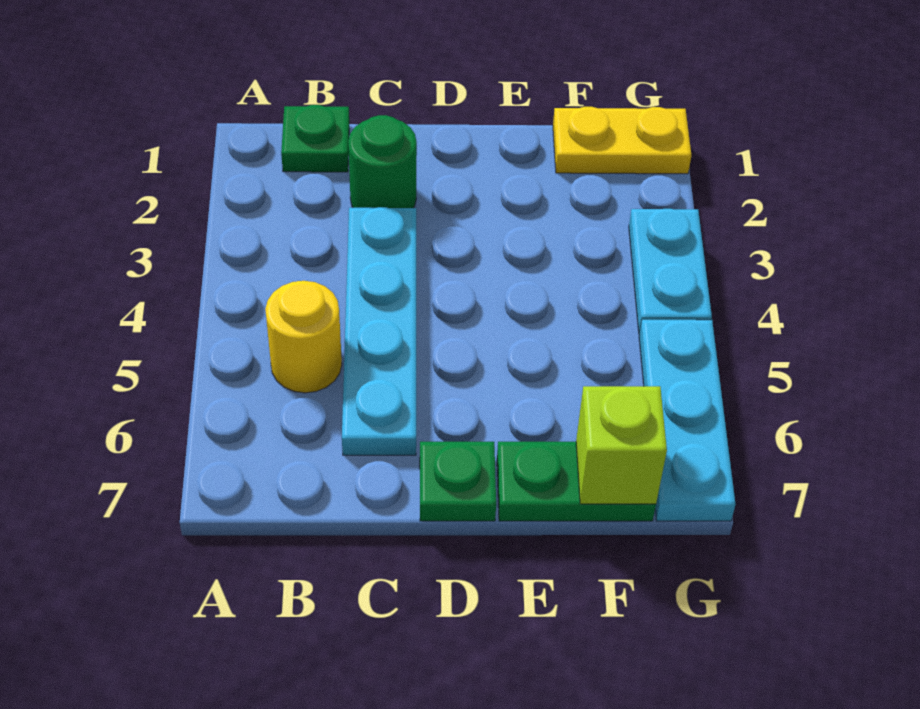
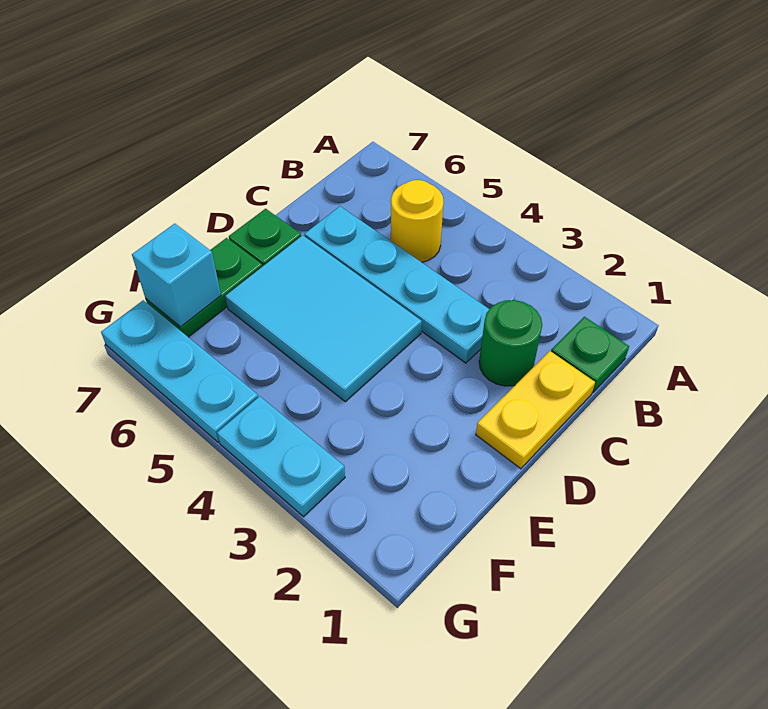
none -> cyan 2x3 tile [225,235,422,402]
yellow 1x2 plate [553,107,691,174] -> yellow 1x2 plate moved to [476,351,595,469]
lime 1x1 brick [576,386,667,504] -> cyan 1x1 brick [132,224,221,327]

